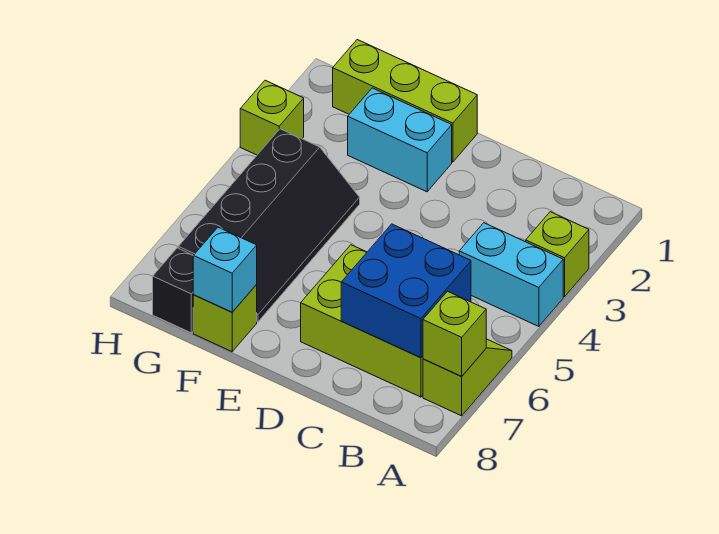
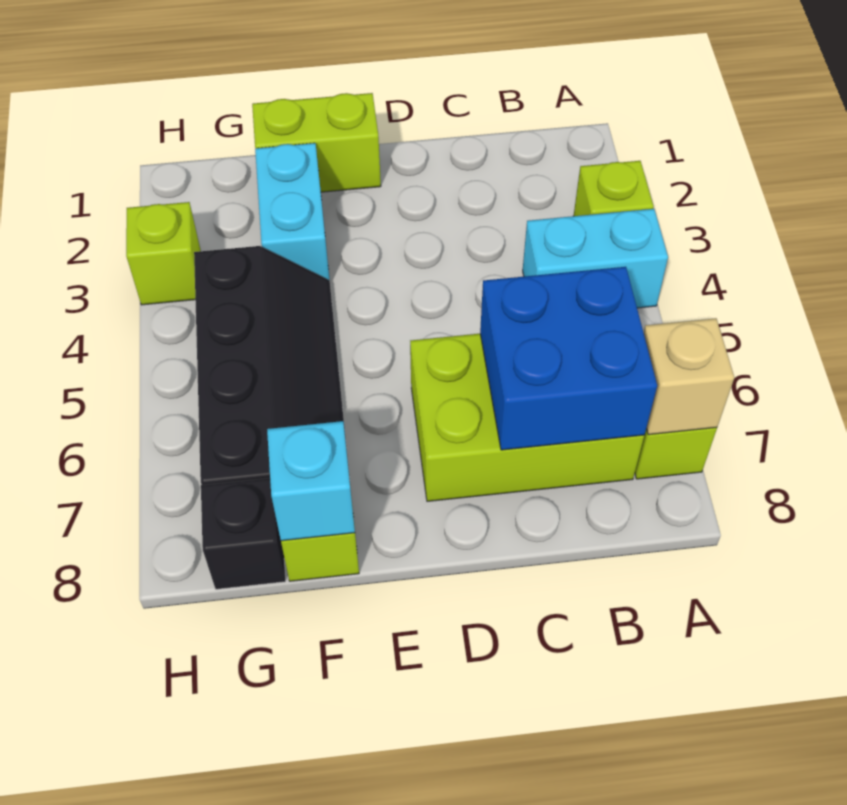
lime 1x1 brick [423,291,486,376] -> tan 1x1 brick [644,318,734,435]
lime 1x3 brick [333,40,477,162] -> lime 1x2 brick [252,93,381,192]
cyan 1x2 brick [348,88,452,192] -> cyan 1x2 brick turned to [255,143,330,280]

